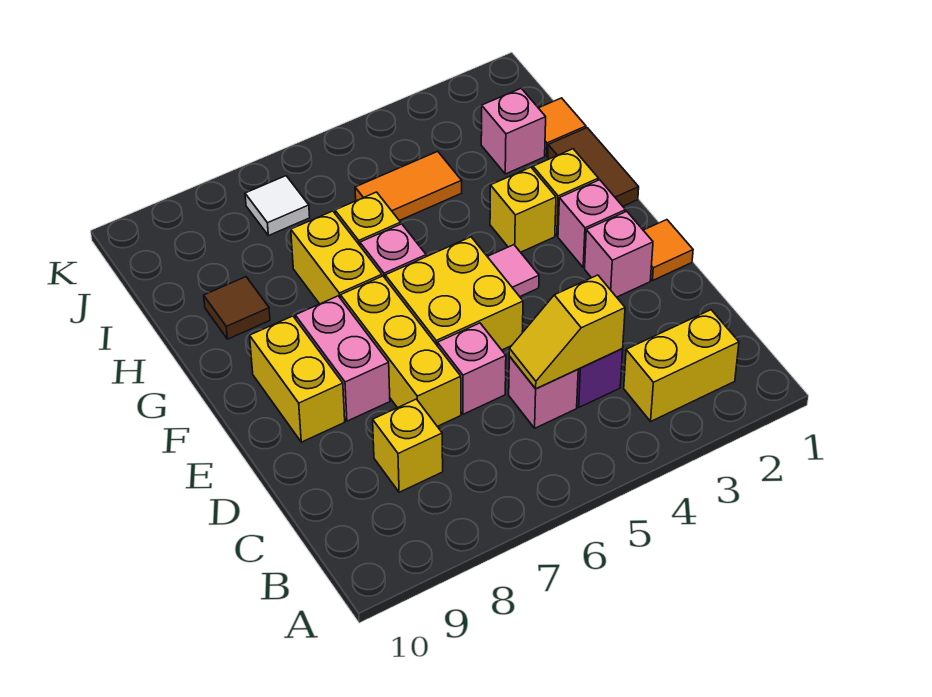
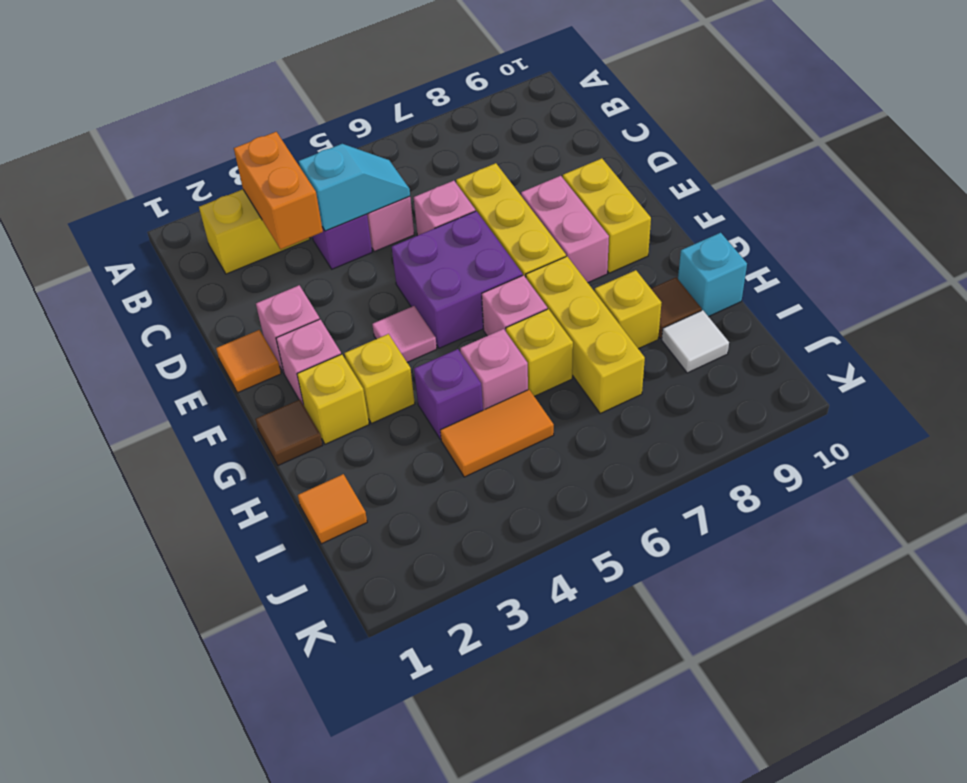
none -> orange 1x2 brick [234,132,323,249]
yellow 1x2 slope [509,275,625,389] -> cyan 1x2 slope [299,144,410,231]
yellow 1x1 brick [373,399,443,492] -> yellow 1x1 brick moved to [595,270,662,349]
yellow 2x2 brick [385,237,523,350] -> purple 2x2 brick [392,211,523,348]
brown 1x2 tile [548,128,639,206] -> brown 1x1 tile [255,400,323,465]
yellow 1x2 brick [291,211,382,304] -> yellow 1x3 brick [526,256,645,413]
none -> purple 1x1 brick [414,349,483,439]
none -> cyan 1x1 brick [678,233,747,317]
pink 1x1 brick [481,88,546,174] -> pink 1x1 brick moved to [460,329,528,410]
white 1x1 tile [245,176,310,236] -> white 1x1 tile moved to [662,310,729,373]

